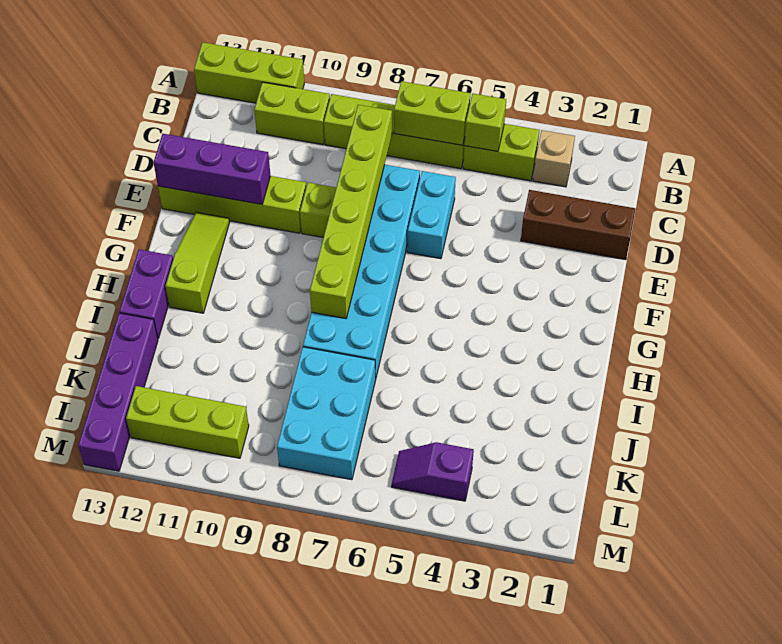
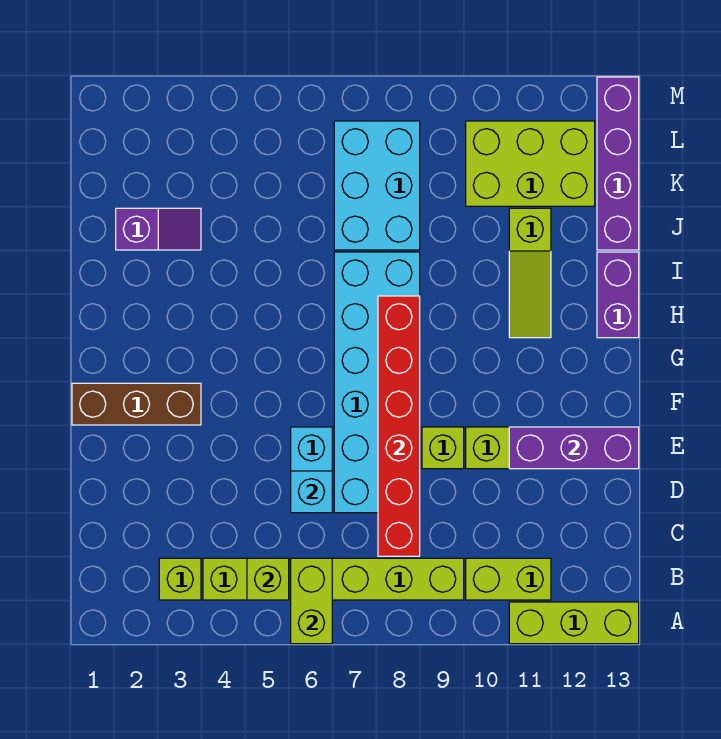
tan 1x1 brick [533,130,575,187] -> lime 1x1 brick [159,558,201,600]
lime 1x2 brick [394,81,471,145] -> lime 1x2 brick turned to [291,558,332,644]
lime 1x6 brick [310,105,392,319] -> red 1x6 brick [378,296,420,556]
brown 1x3 brick [521,190,636,260] -> brown 1x3 brick moved to [72,383,201,425]
none -> cyan 1x1 brick [291,471,332,513]
lime 1x3 slope [166,212,230,313] -> lime 1x3 slope moved to [509,208,551,338]
purple 1x2 slope [392,442,474,501] -> purple 1x2 slope moved to [116,208,201,250]
lime 1x3 brick [126,386,249,458] -> lime 2x3 brick [466,121,595,206]

